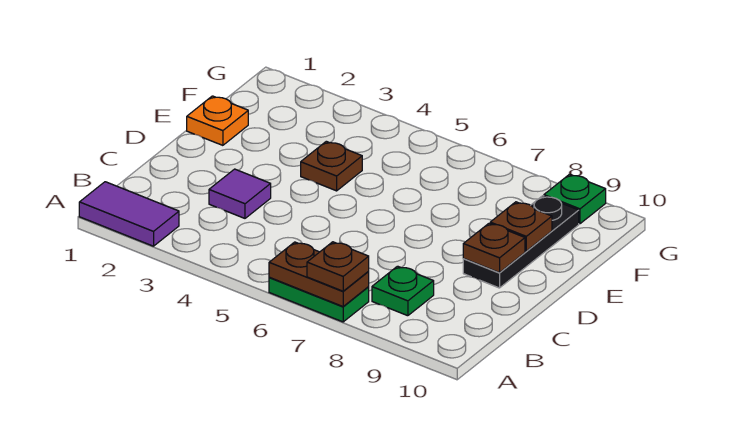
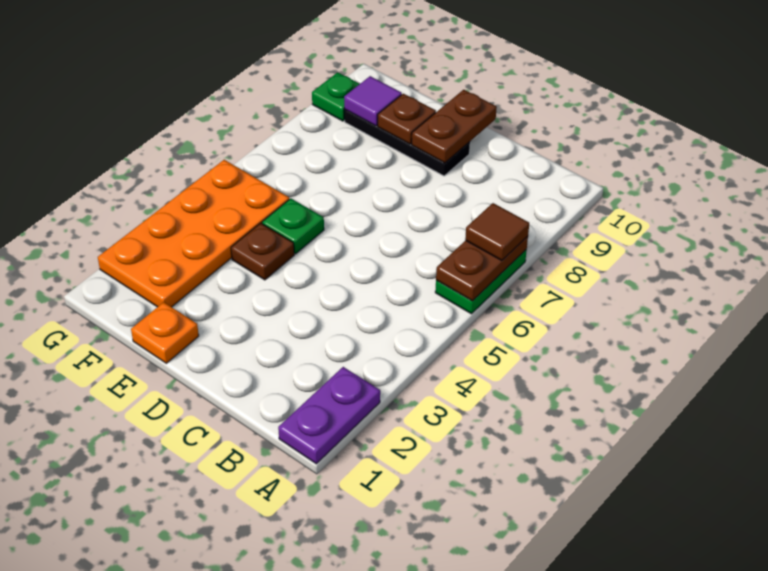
purple 1x2 tile [79,182,179,246] -> purple 1x2 plate [278,367,380,464]
brown 1x1 plate [307,242,369,291] -> brown 1x1 tile [465,203,529,261]
green 1x1 plate [372,266,434,316] -> green 1x1 plate moved to [262,199,324,254]
purple 1x1 tile [209,169,271,218] -> purple 1x1 tile moved to [344,76,402,126]
brown 1x1 plate [463,223,525,273] -> brown 1x2 plate [412,90,497,163]
none -> orange 2x4 plate [98,160,289,307]

